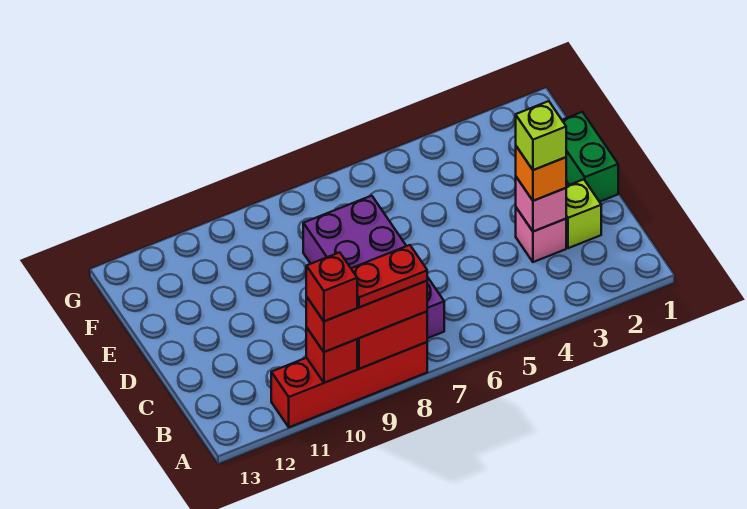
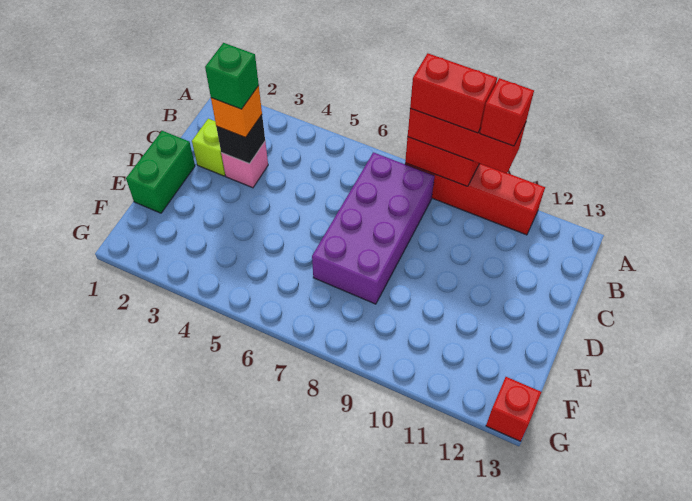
red 1x2 plate [351,245,427,307] -> red 1x2 brick [410,53,497,133]
red 1x1 brick [306,327,357,383] -> red 1x1 brick moved to [486,377,541,441]
pink 1x1 brick [516,177,566,232] -> black 1x1 brick [216,115,265,164]
lime 1x1 brick [516,101,566,170] -> green 1x1 brick [205,43,259,109]

